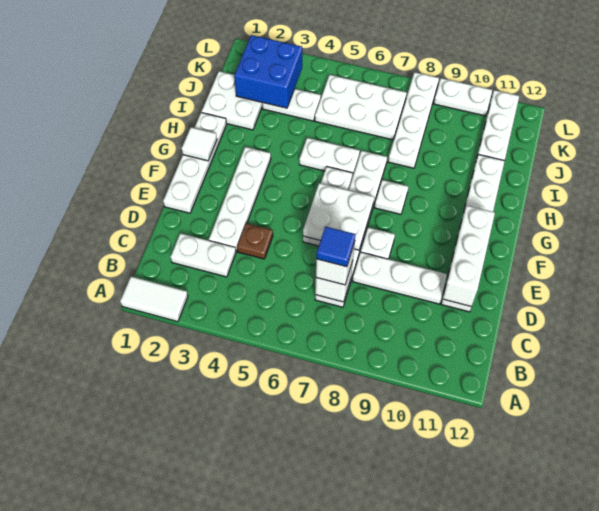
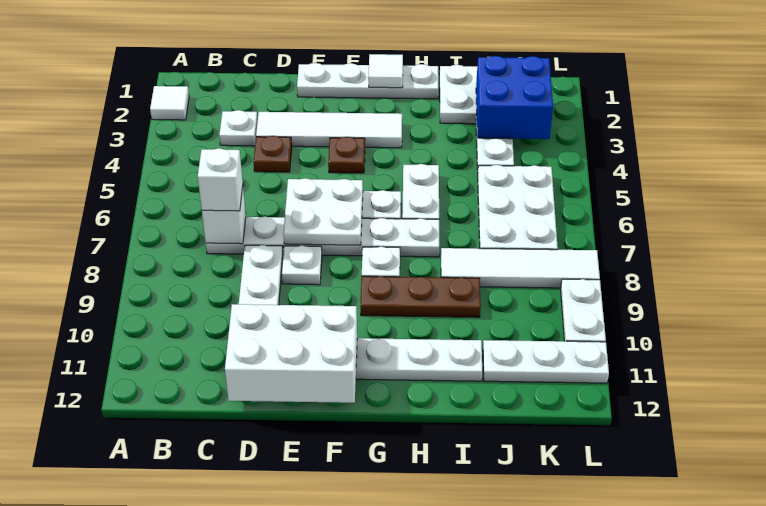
white 1x2 tile [120,277,188,322] -> white 1x1 tile [150,86,189,120]
white 1x2 plate [171,233,236,277] -> white 1x1 plate [219,110,258,146]
blue 1x1 tile [316,227,356,267] -> none
white 1x4 plate [209,147,271,251] -> white 1x4 tile [256,112,402,148]
white 1x3 brick [443,206,495,306] -> white 2x3 brick [225,304,357,403]
none -> brown 1x1 plate [328,137,365,173]
none -> brown 1x3 plate [360,276,481,317]
white 1x4 plate [388,72,439,168] -> white 1x4 tile [441,248,600,288]

